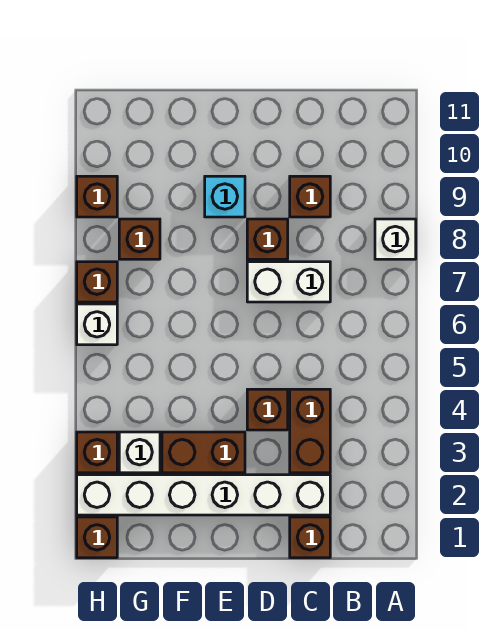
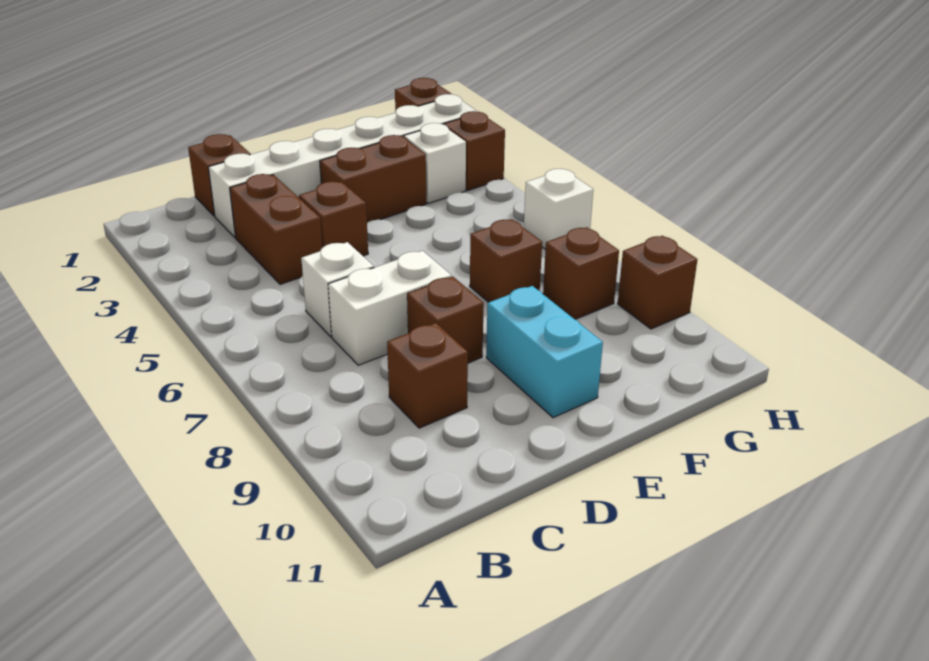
white 1x1 brick [375,219,416,259] -> white 1x1 brick moved to [301,242,374,337]
cyan 1x1 brick [205,176,245,217] -> cyan 1x2 brick [486,286,603,418]
brown 1x1 brick [77,262,117,302] -> brown 1x1 brick moved to [470,219,542,302]

